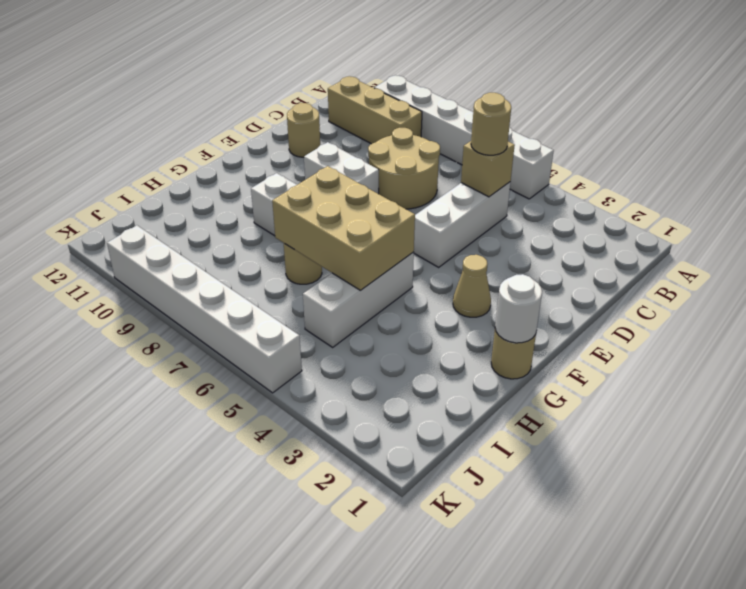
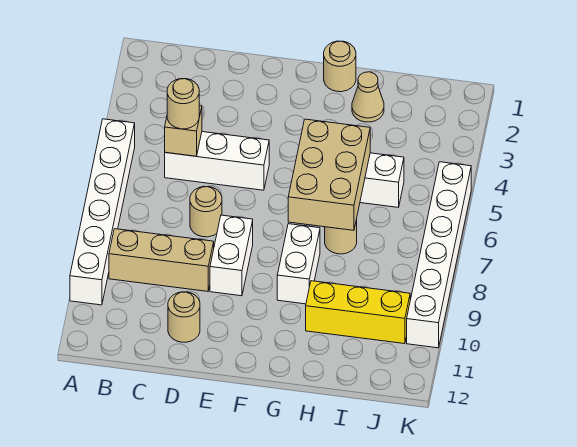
tan 1x3 brick [328,76,422,144] -> tan 1x3 brick turned to [109,229,214,291]
tan 2x2 round brick [368,128,440,209] -> tan 1x1 round brick [190,186,222,237]
tan 1x1 cone [453,255,491,317] -> tan 1x1 cone moved to [352,72,384,122]
white 1x1 round brick [495,274,542,343] -> none
none -> yellow 1x3 brick [306,281,410,344]

